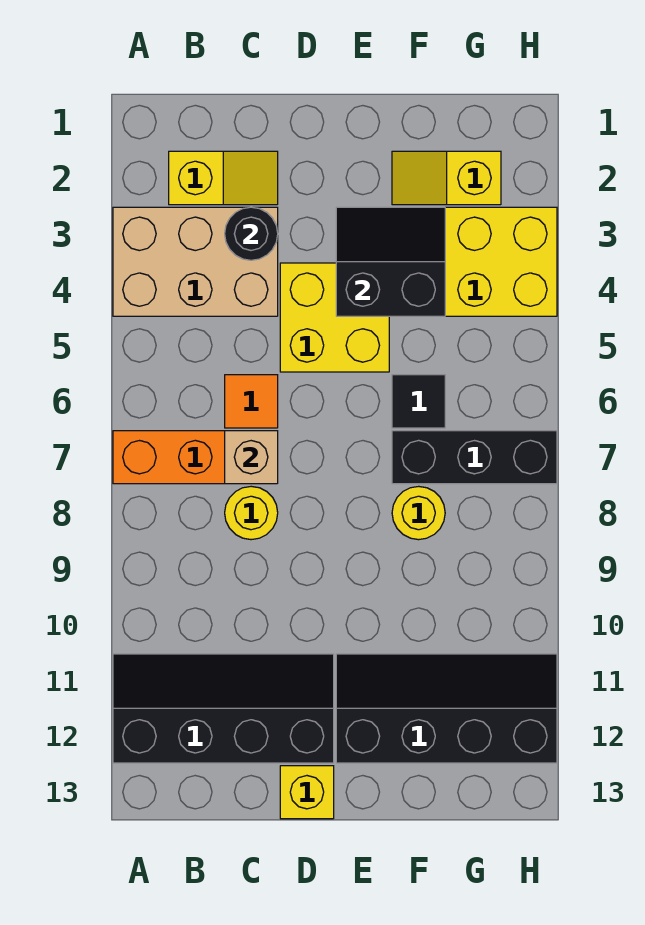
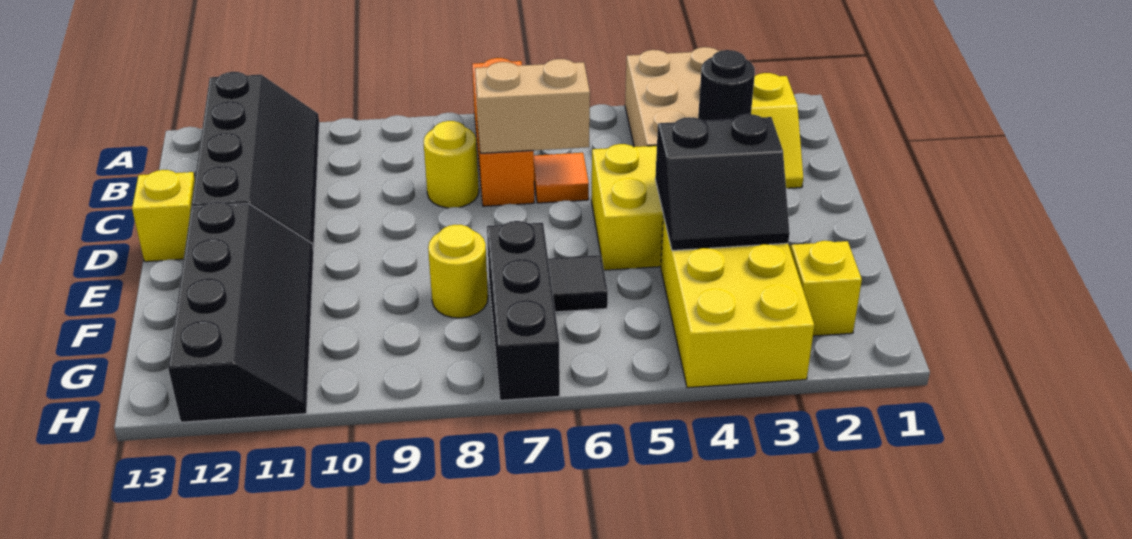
tan 1x1 brick [225,431,278,484] -> tan 1x2 brick [475,59,590,153]
black 2x2 slope [336,207,445,316] -> black 2x2 slope turned to [655,114,790,250]

